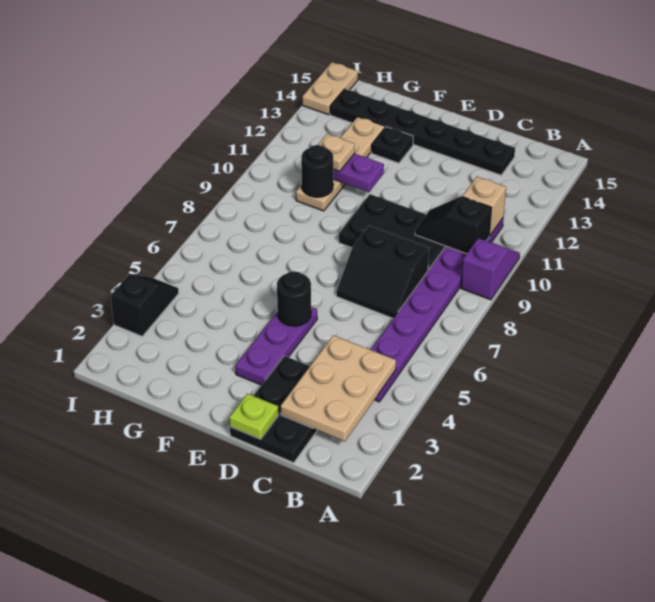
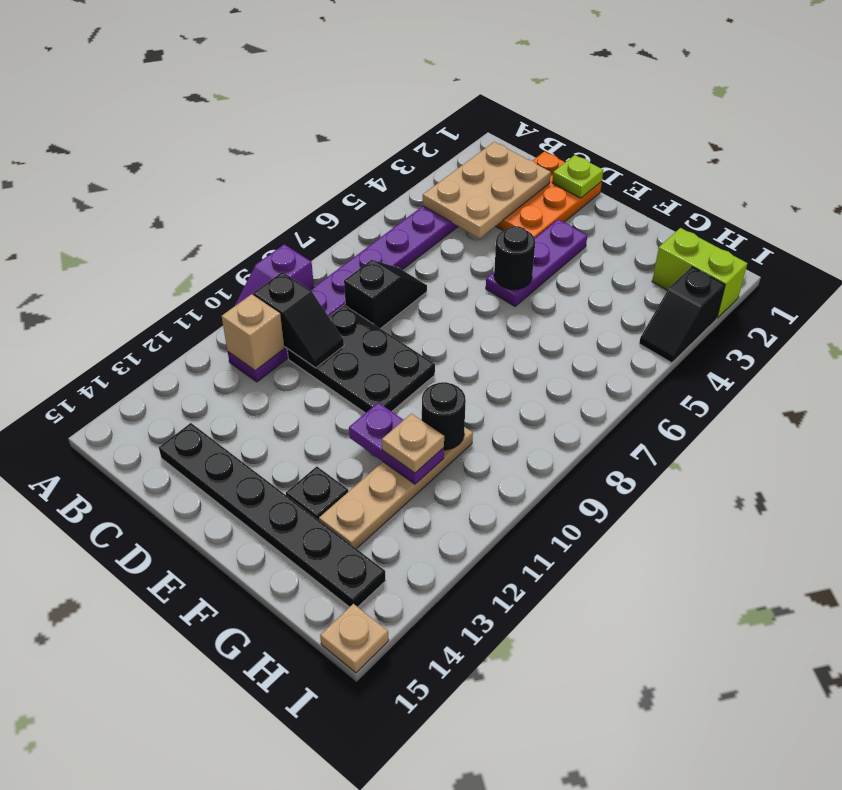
black 2x3 plate [230,356,317,463] -> orange 2x3 plate [496,152,602,238]
black 2x2 slope [336,226,429,318] -> black 1x2 slope [344,260,427,329]
none -> lime 1x2 brick [652,228,747,318]
tan 1x2 plate [302,62,358,115] -> tan 1x1 plate [320,604,389,673]

